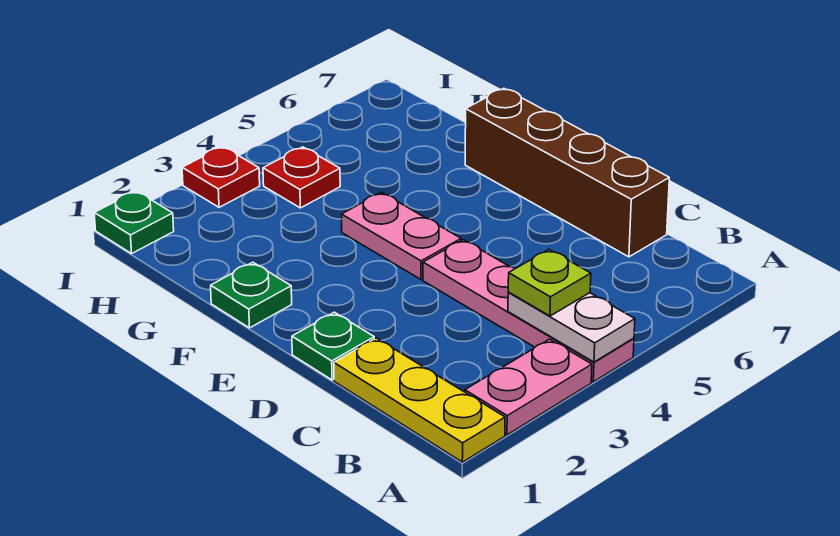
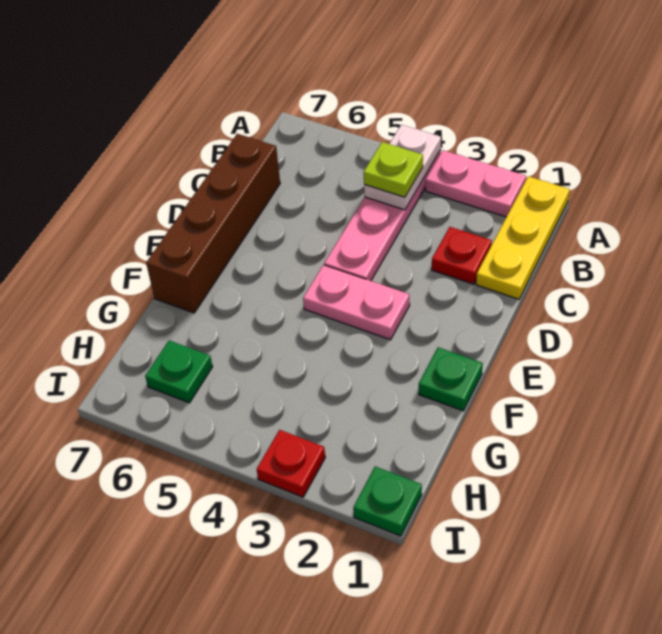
green 1x1 plate [292,312,374,380] -> green 1x1 plate moved to [145,340,212,403]
pink 1x2 plate [342,193,461,280] -> pink 1x2 plate turned to [303,265,410,340]
red 1x1 plate [263,147,340,208] -> red 1x1 plate moved to [432,227,492,284]

